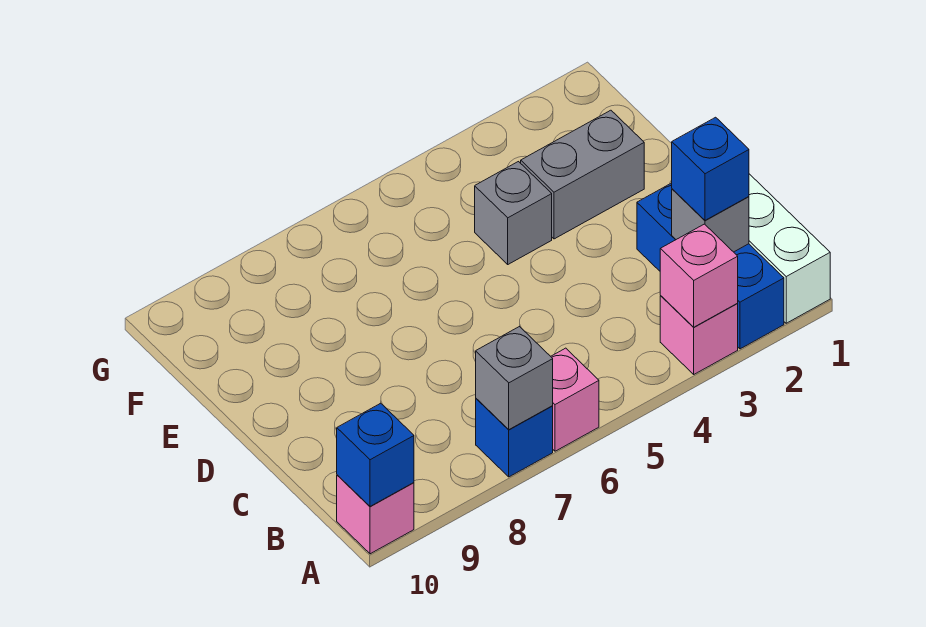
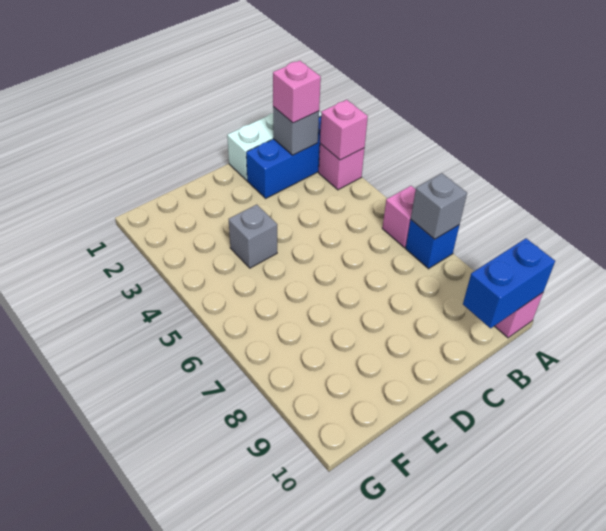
blue 1x1 brick [337,403,414,506] -> blue 1x2 brick [463,238,555,328]
blue 1x1 brick [672,117,749,220] -> pink 1x1 brick [273,61,321,123]
grey 1x2 brick [521,110,644,239] -> none

